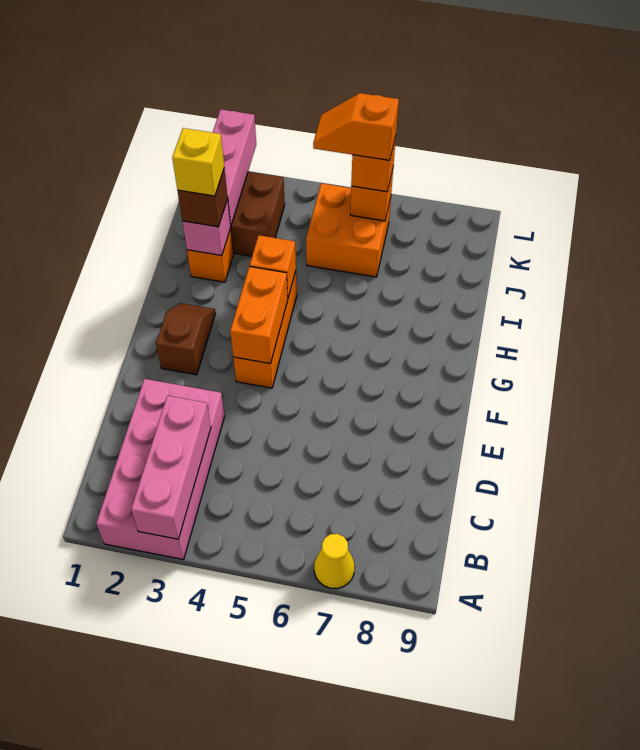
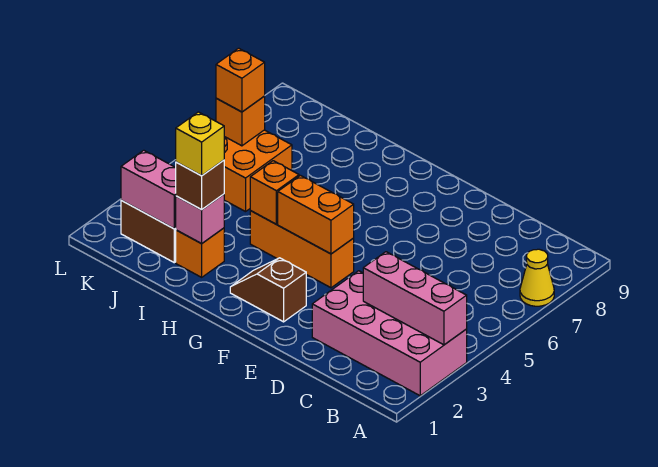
pink 1x3 brick [212,109,256,226] -> pink 1x2 brick [121,150,176,229]
orange 1x2 slope [313,93,399,160] -> none

